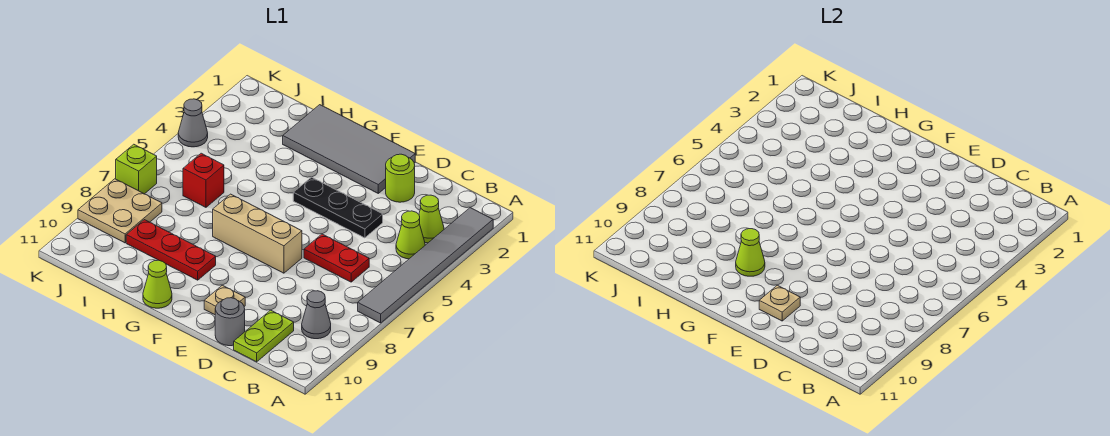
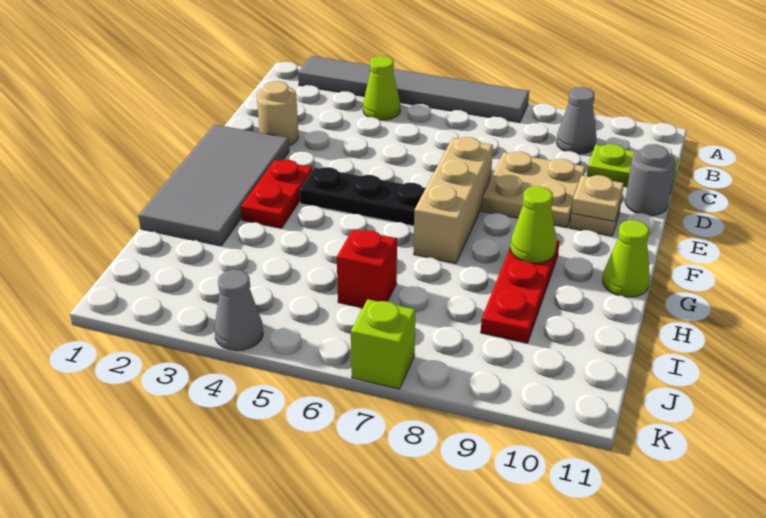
lime 1x1 cone [419,195,444,243] -> none
red 1x2 plate [304,234,369,282] -> red 1x2 plate moved to [241,160,313,228]
lime 1x1 round brick [386,154,415,202] -> tan 1x1 round brick [257,81,299,146]
black 1x3 plate [293,177,383,238] -> black 1x3 plate turned to [300,167,426,226]
tan 2x2 plate [78,179,162,243] -> tan 2x2 plate moved to [482,152,585,227]

